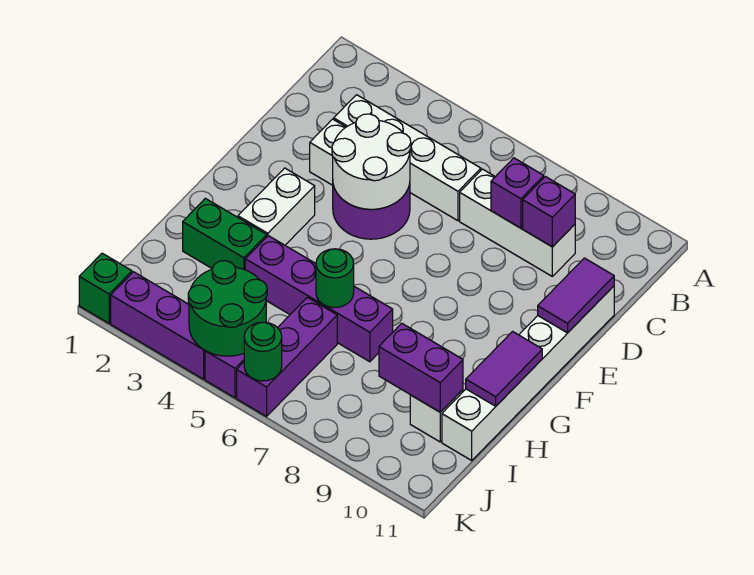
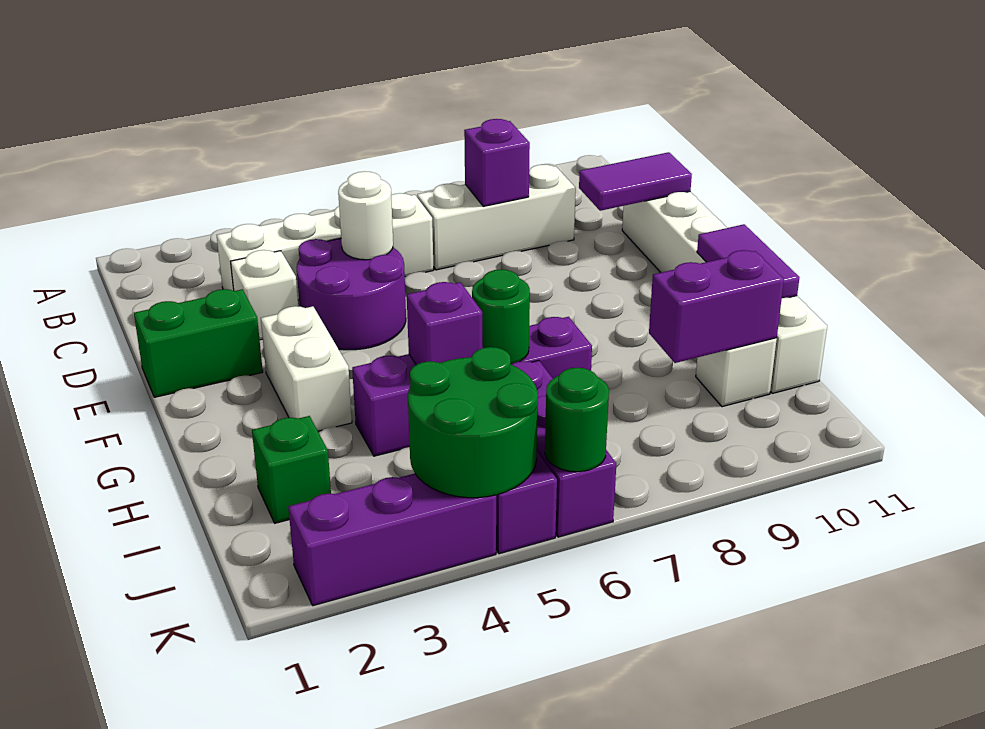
purple 1x1 brick [523,177,575,247] -> purple 1x1 brick moved to [407,282,483,365]
white 2x2 round brick [332,114,411,209] -> white 1x1 round brick [338,171,393,260]
purple 1x2 tile [538,258,614,333] -> purple 1x2 tile turned to [579,152,692,211]
green 1x2 brick [183,198,267,270] -> green 1x2 brick moved to [134,289,263,397]
green 1x1 brick [79,253,132,323] -> green 1x1 brick moved to [252,416,331,523]

